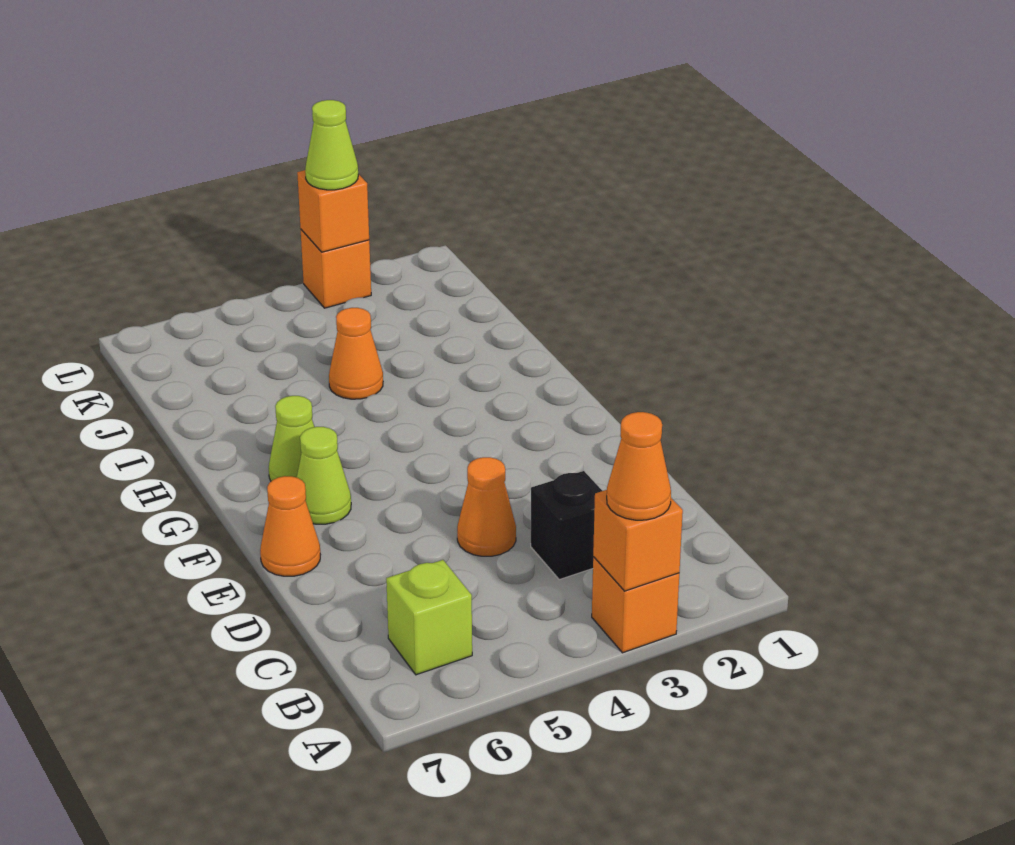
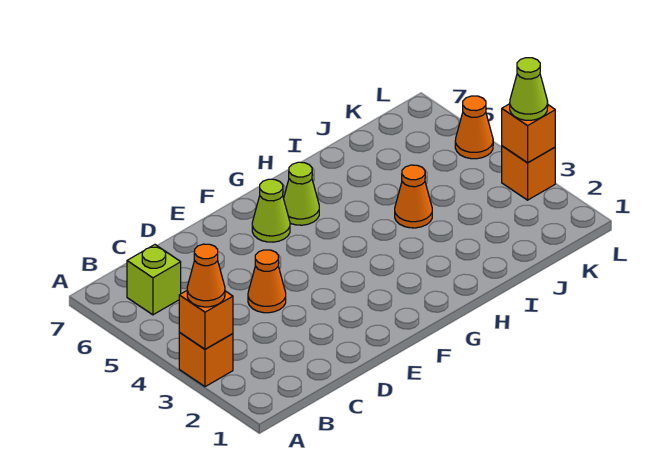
black 1x1 brick [531,471,602,580] -> none
orange 1x1 cone [260,476,320,576] -> orange 1x1 cone moved to [455,96,493,159]

